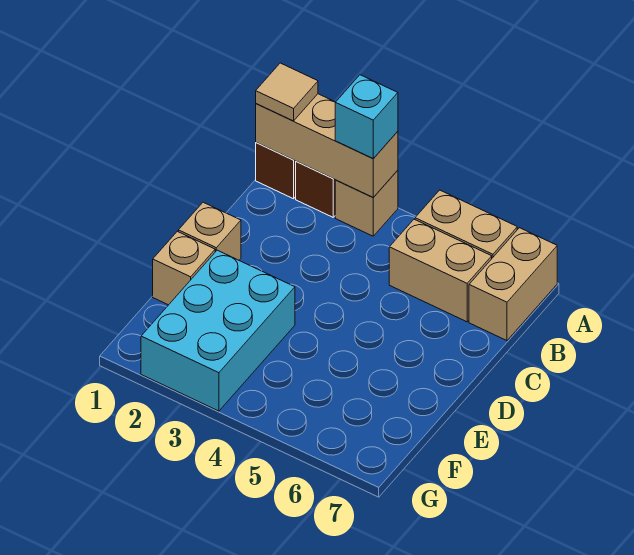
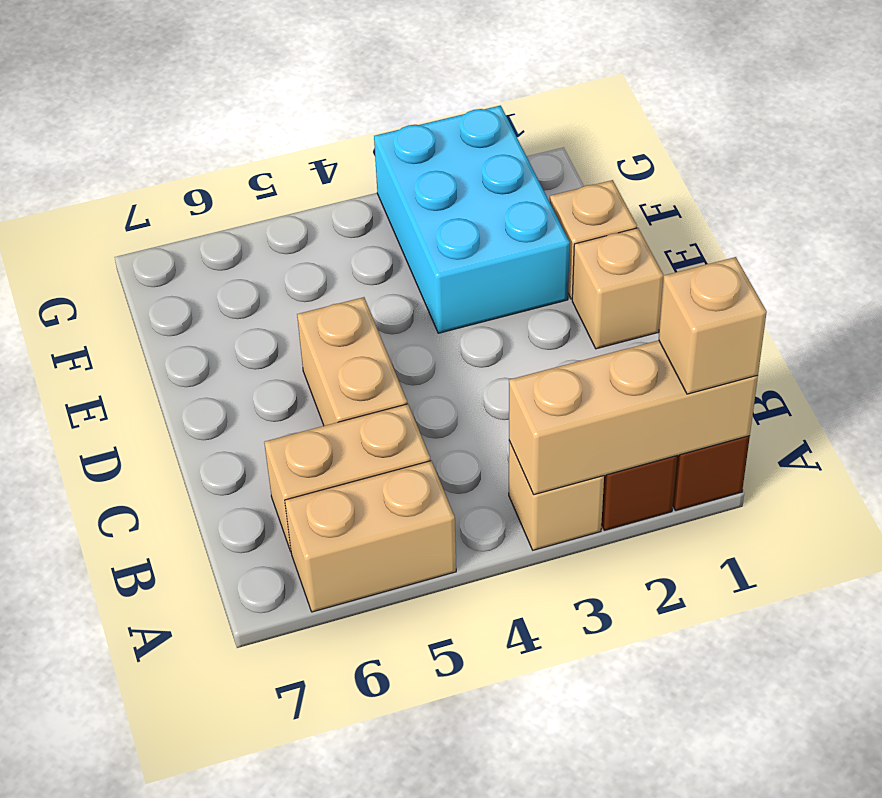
tan 1x1 tile [256,63,318,121] -> tan 1x1 brick [659,257,767,394]
cyan 1x1 brick [335,75,398,159] -> none
tan 1x2 brick [469,228,557,341] -> tan 1x2 brick moved to [297,297,407,426]

